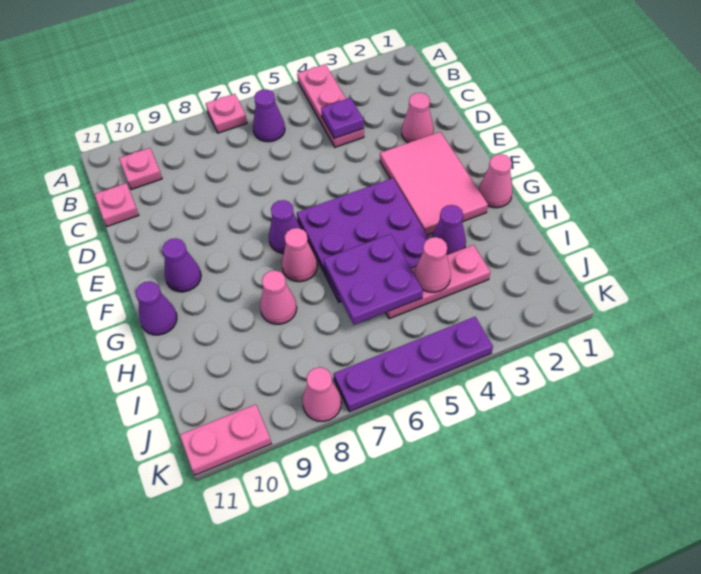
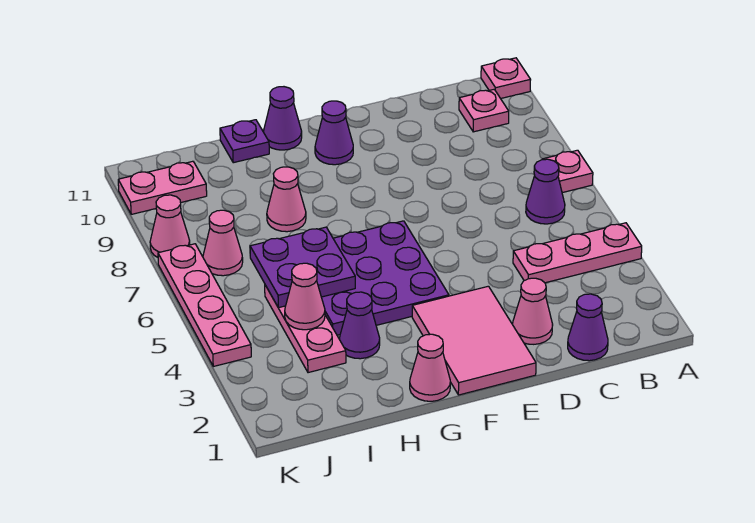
purple 1x1 plate [321,98,364,138] -> purple 1x1 plate moved to [220,120,269,163]
pink 1x1 plate [94,183,139,226] -> pink 1x1 plate moved to [481,58,531,99]
pink 2x3 tile [380,132,488,235] -> pink 2x3 tile turned to [412,286,536,395]
purple 1x1 cone [269,200,301,254] -> purple 1x1 cone moved to [568,294,608,361]
pink 1x1 cone [282,228,317,282] -> pink 1x1 cone moved to [203,210,243,276]
purple 1x4 plate [334,317,493,412] -> pink 1x4 plate [158,244,251,366]
pink 1x2 plate [180,404,271,475] -> pink 1x2 plate turned to [118,161,207,214]

